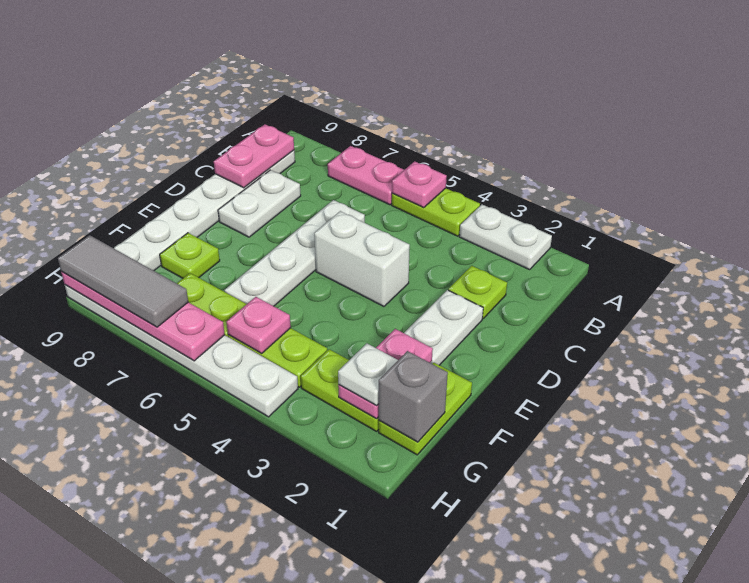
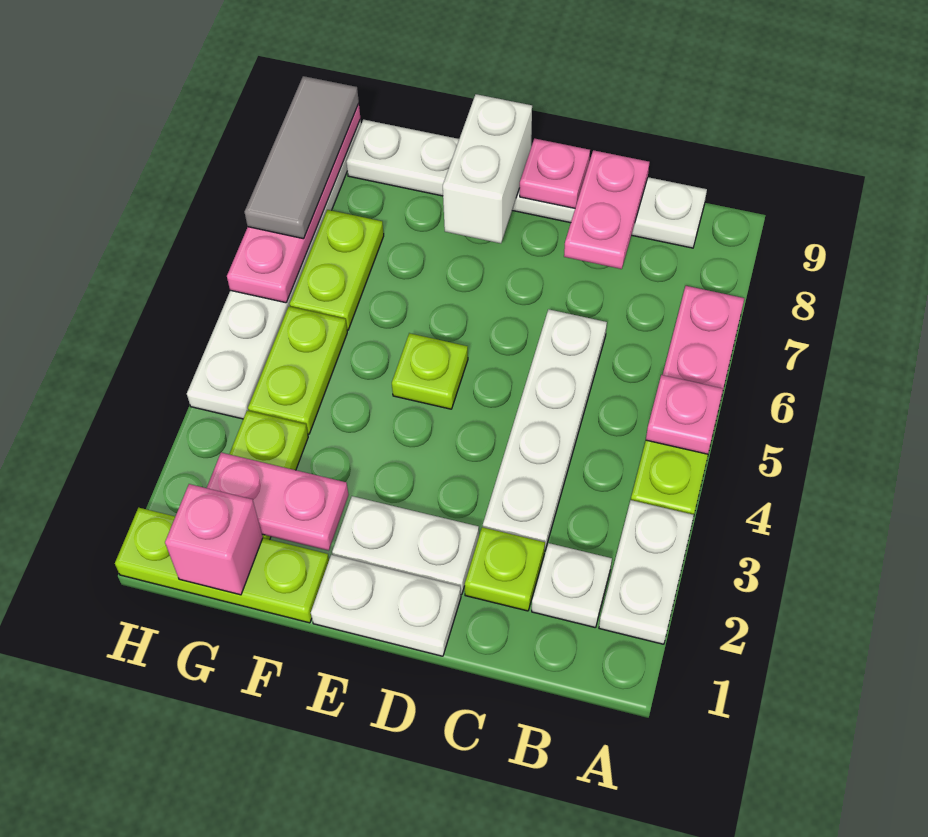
pink 1x2 plate [214,124,294,188] -> pink 1x2 plate turned to [564,150,649,269]
white 1x4 plate [225,200,365,306] -> white 1x4 plate turned to [483,309,607,550]
white 1x2 plate [218,170,301,237] -> white 1x2 plate moved to [311,555,461,656]
white 1x2 brick [314,211,410,306] -> white 1x2 brick moved to [443,94,532,243]
lime 1x2 plate [379,363,472,455] -> lime 1x3 plate [115,508,329,623]
lime 1x1 plate [160,233,220,278] -> lime 1x1 plate moved to [392,333,468,409]
grey 1x1 brick [379,351,448,442] -> pink 1x1 brick [165,484,263,595]
white 1x1 plate [338,343,398,405] -> white 1x1 plate moved to [532,543,612,628]
pink 1x1 plate [226,297,291,353] -> pink 1x1 plate moved to [520,139,590,208]

